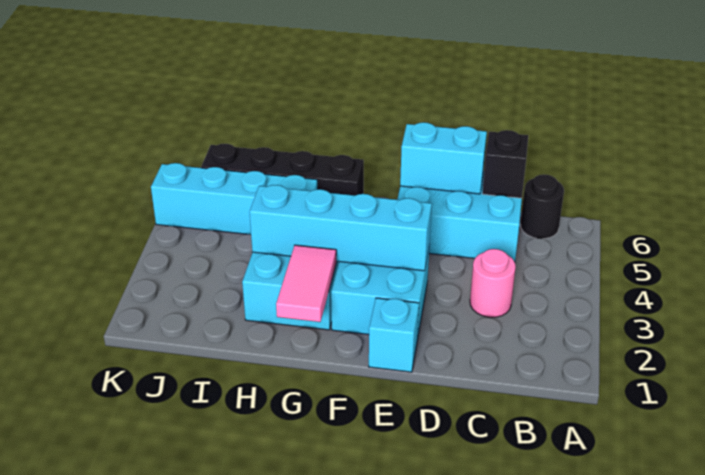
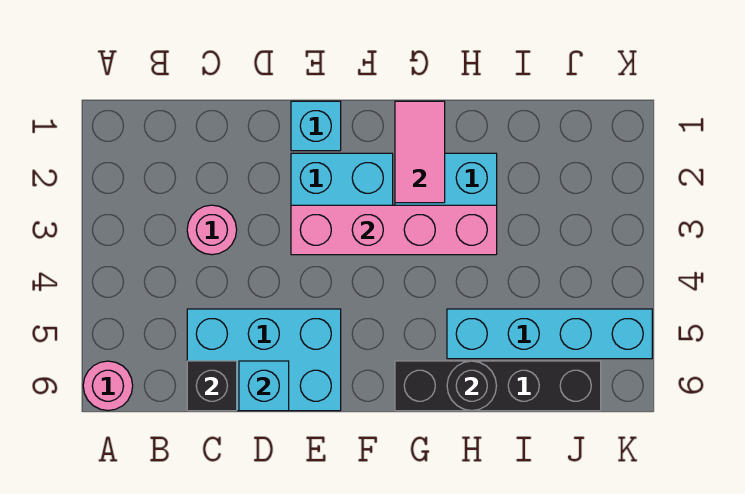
none -> pink 1x1 round brick [83,361,133,411]
black 1x1 round brick [520,174,564,239] -> black 1x1 round brick moved to [447,361,496,411]
cyan 1x2 brick [400,122,487,194] -> cyan 1x1 brick [239,361,289,411]
cyan 1x4 brick [250,185,432,271] -> pink 1x4 brick [291,205,497,255]

